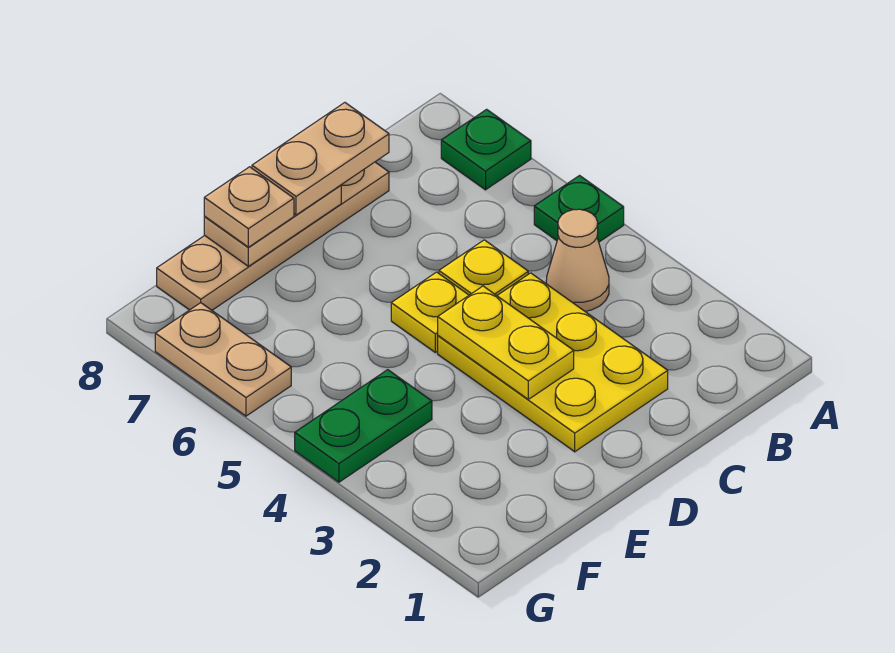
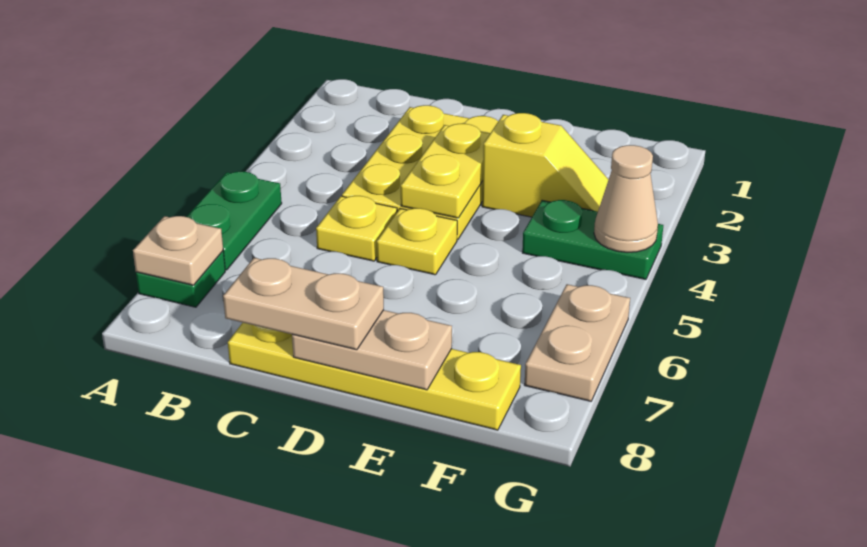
green 1x1 plate [534,176,624,242] -> green 1x2 plate [186,171,282,270]
tan 1x1 cone [546,209,609,311] -> tan 1x1 cone moved to [594,145,658,252]
tan 1x4 plate [157,162,389,310] -> yellow 1x4 plate [228,323,521,430]
none -> yellow 1x2 slope [482,113,609,217]
tan 1x1 plate [204,167,294,247] -> tan 1x1 plate moved to [133,216,223,285]

